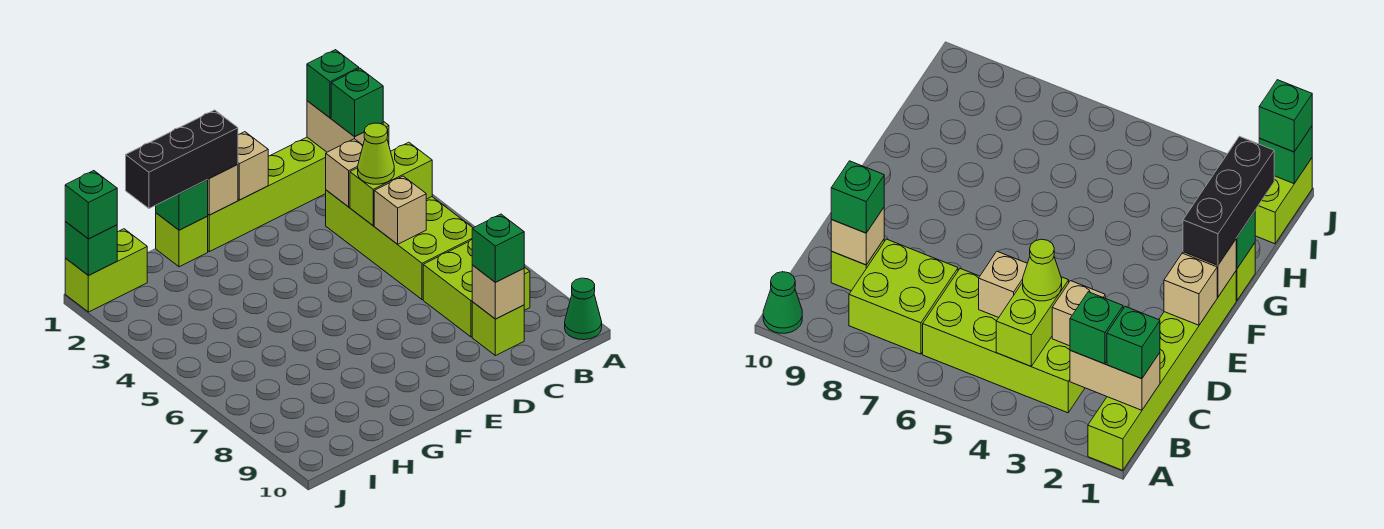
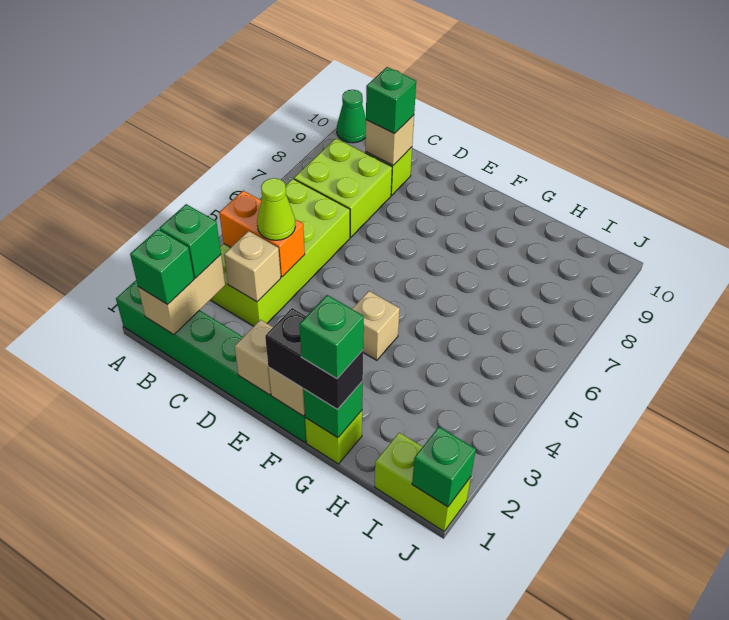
lime 1x6 brick [208,121,389,252] -> green 1x6 brick [116,281,307,443]
lime 1x2 brick [350,142,432,226] -> orange 1x2 brick [219,191,305,277]
tan 1x1 brick [374,176,426,244] -> tan 1x1 brick moved to [352,291,400,360]
black 1x3 brick [126,110,238,208] -> black 1x2 brick [265,308,363,409]
green 1x1 brick [65,171,117,239] -> green 1x1 brick moved to [299,295,364,379]

